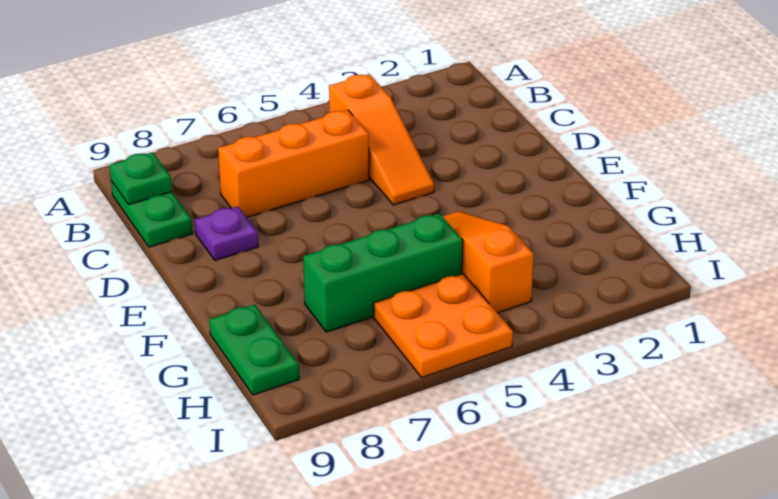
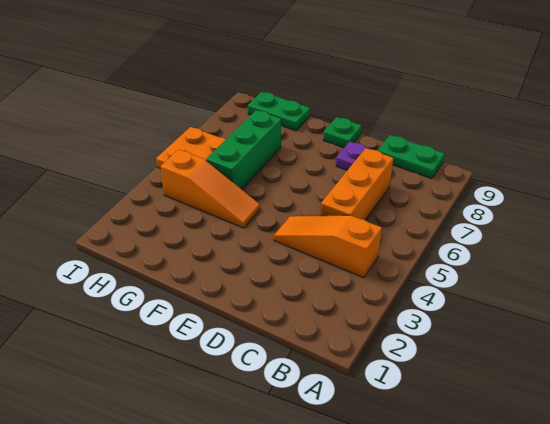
green 1x1 plate [110,152,172,204] -> green 1x1 plate moved to [323,117,362,148]

